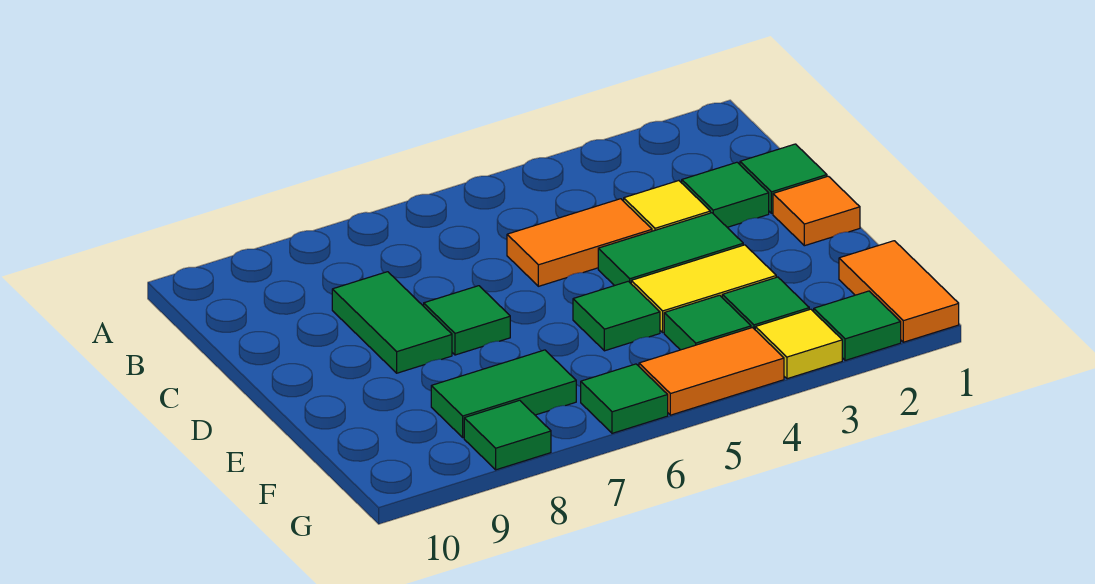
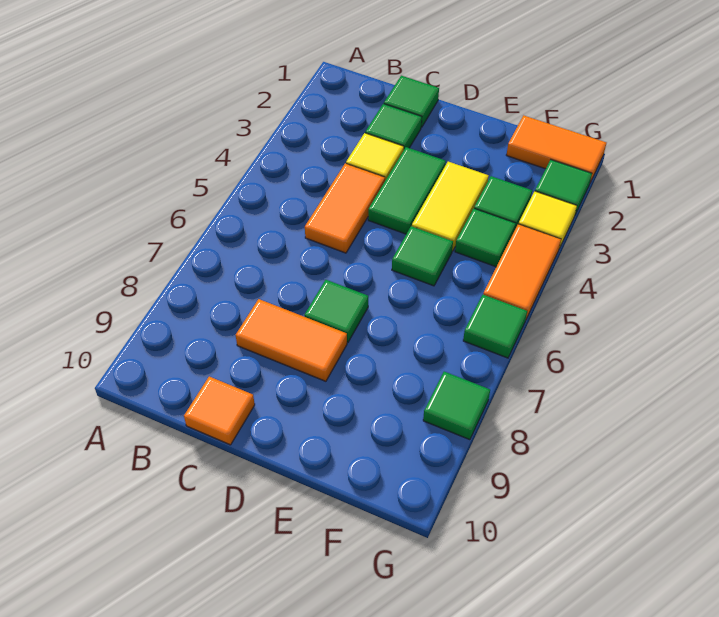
green 1x2 tile [332,272,452,373] -> orange 1x2 tile [236,299,347,381]
orange 1x1 tile [773,176,860,246] -> orange 1x1 tile moved to [184,377,255,445]
green 1x2 tile [431,350,576,438] -> none

